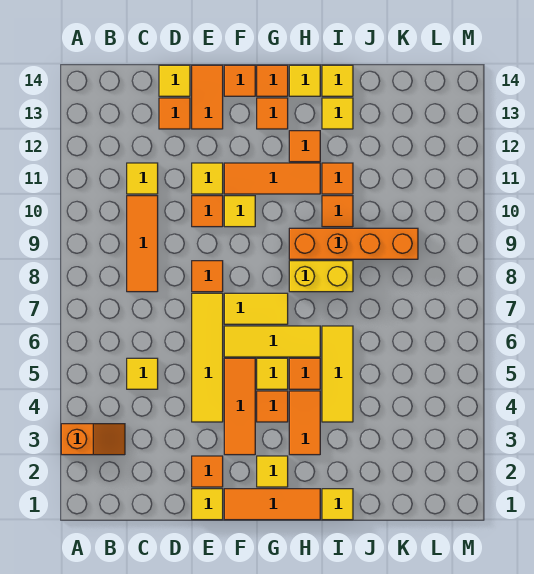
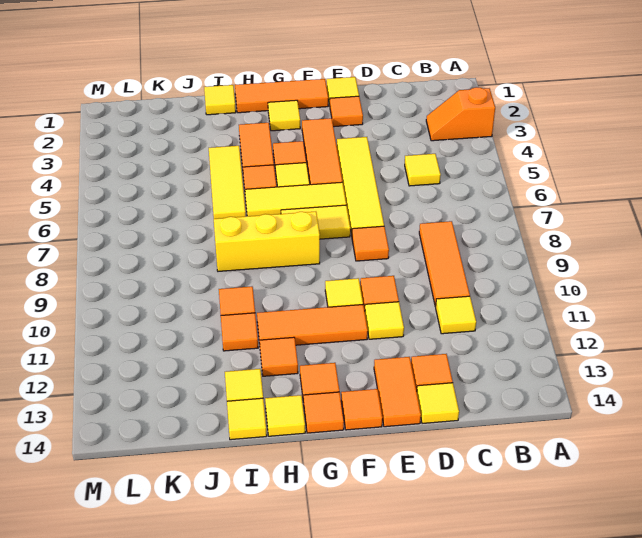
yellow 1x2 brick [289,261,353,292] -> yellow 1x3 brick [214,212,320,271]
orange 1x4 brick [289,228,418,259] -> none

